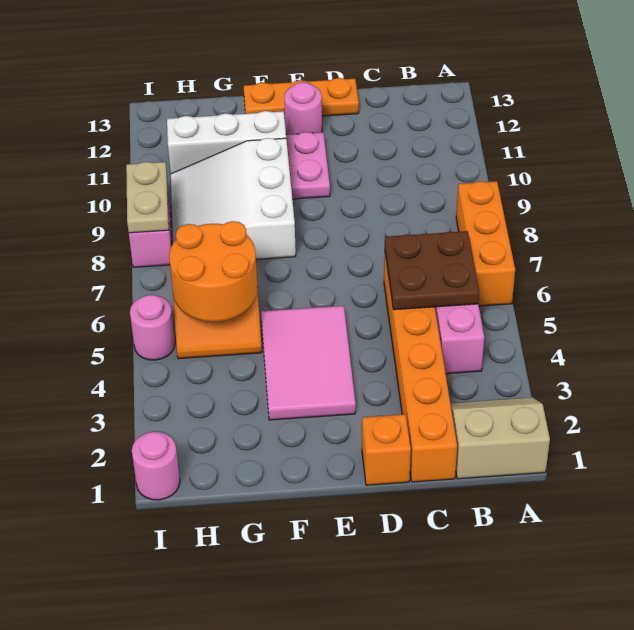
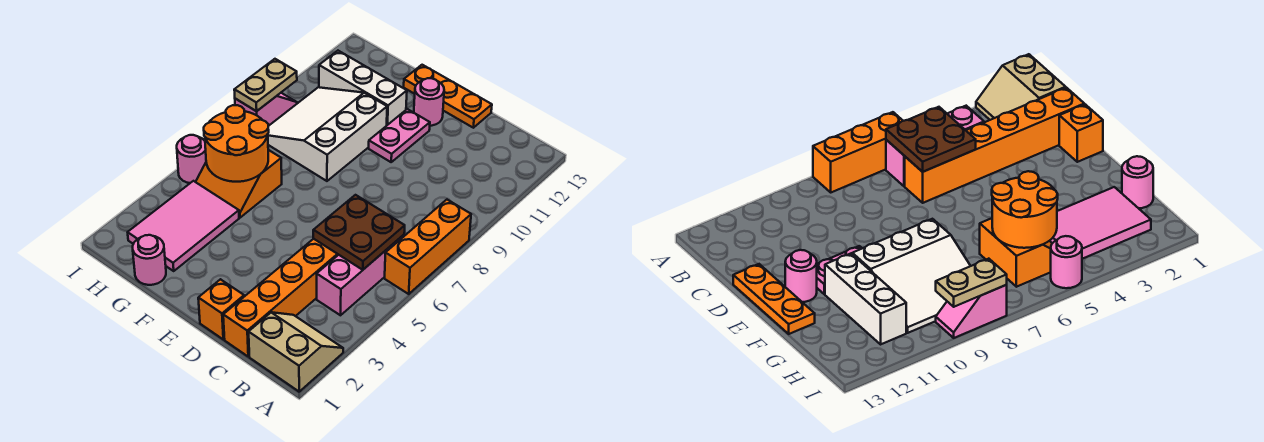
pink 2x3 tile [261,306,356,420] -> pink 2x3 tile moved to [128,181,239,271]
pink 1x1 round brick [132,432,180,500] -> pink 1x1 round brick moved to [133,235,166,285]

